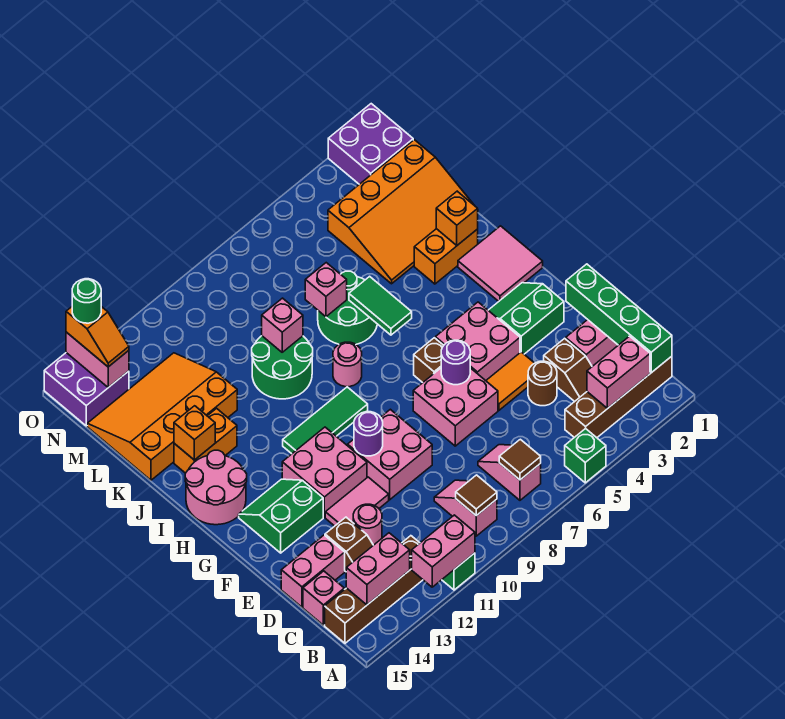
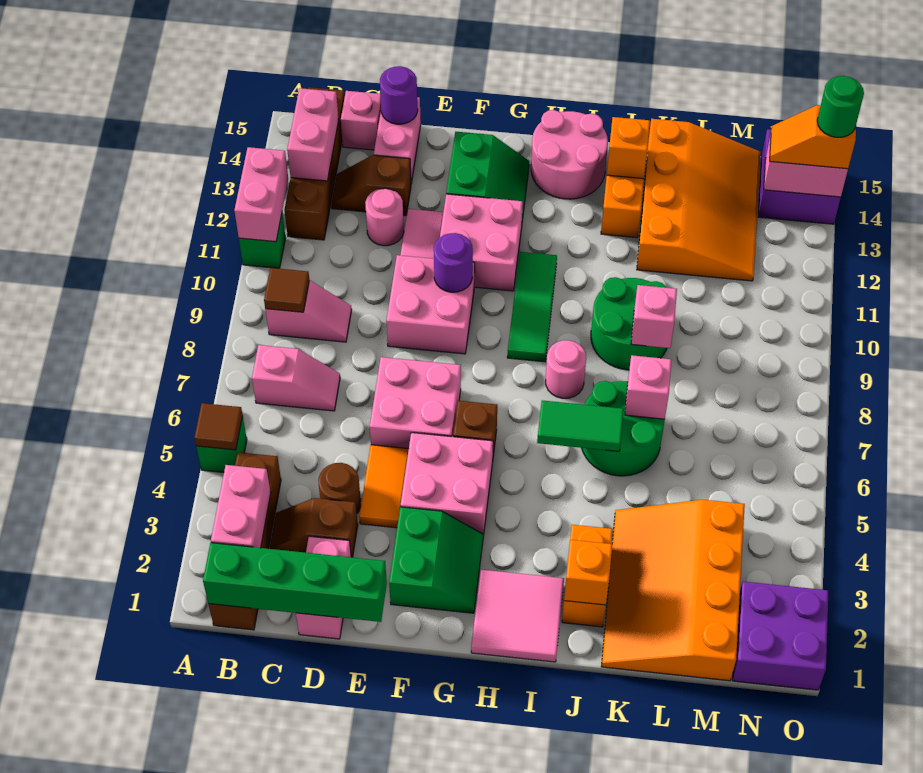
brown 1x1 tile [499,439,541,480] -> brown 1x1 tile moved to [194,403,243,450]
purple 1x1 round brick [441,340,470,385] -> purple 1x1 round brick moved to [380,66,418,124]

